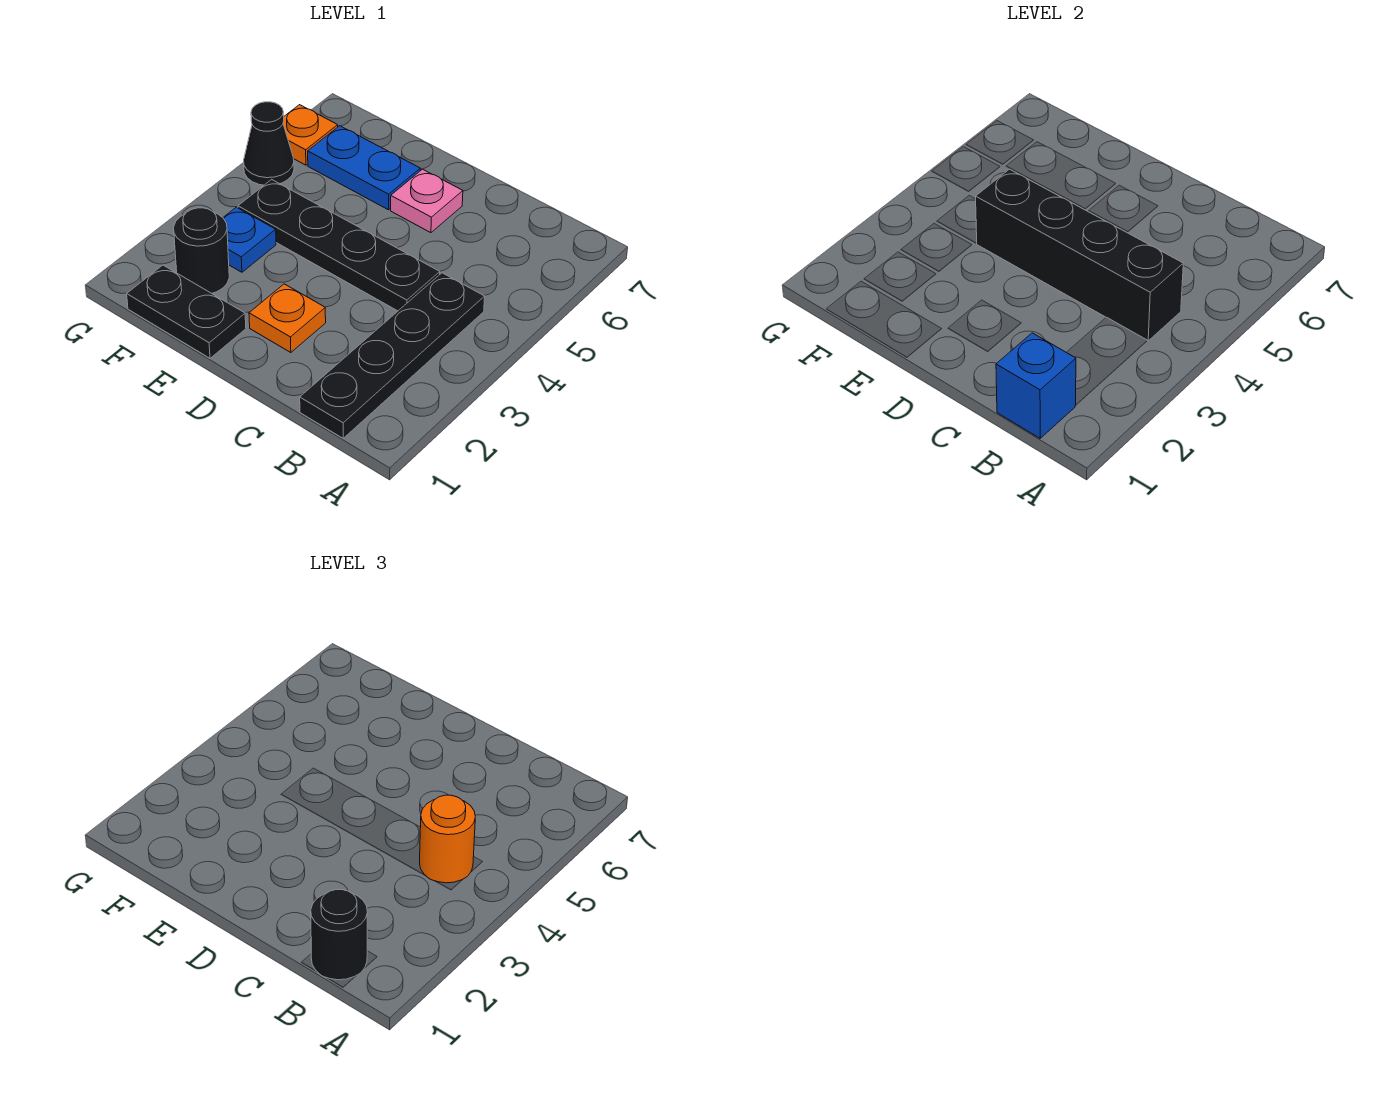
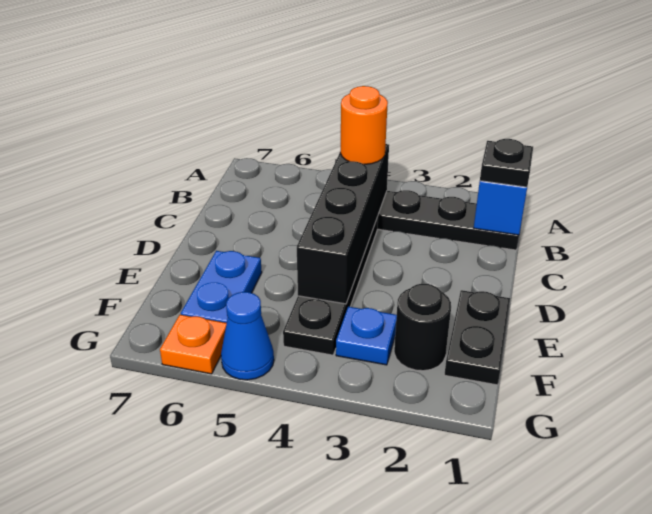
black 1x1 round brick [311,890,368,980] -> black 1x1 plate [480,139,533,187]
orange 1x1 plate [249,284,326,353] -> none
pink 1x1 plate [391,169,463,233] -> none
black 1x1 cone [244,102,294,185] -> blue 1x1 cone [221,292,274,380]

